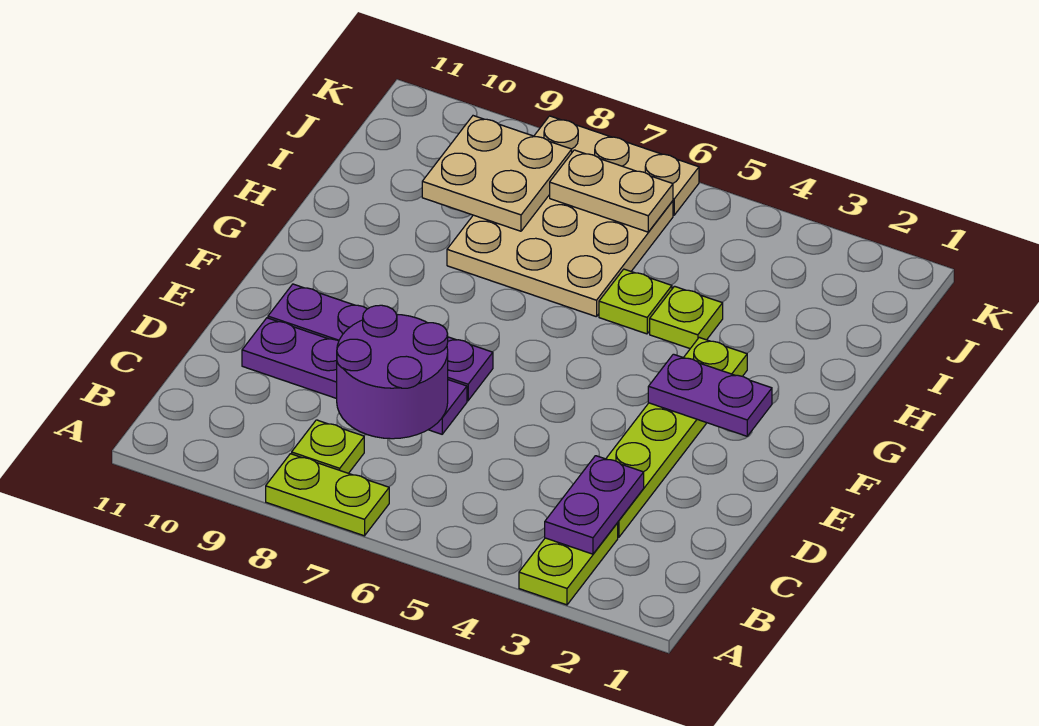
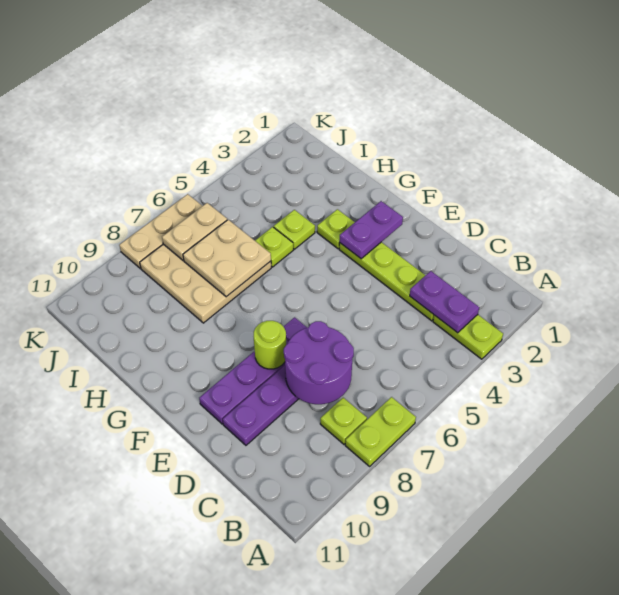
none -> lime 1x1 round brick [254,321,286,369]
tan 2x2 plate [422,116,572,231] -> tan 2x2 plate moved to [183,220,271,297]

